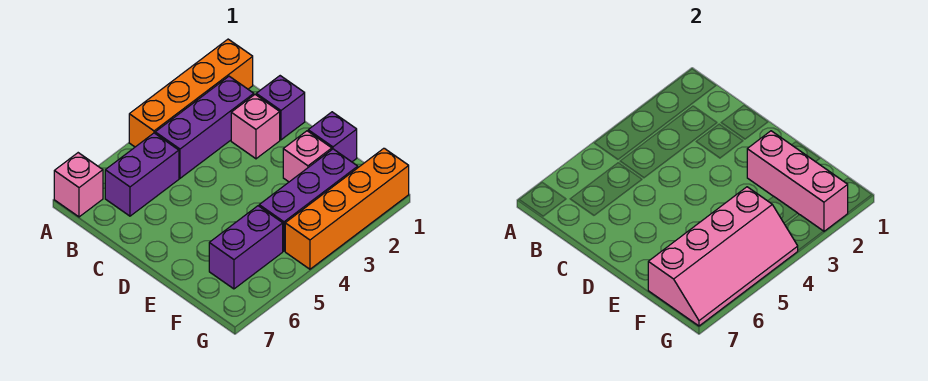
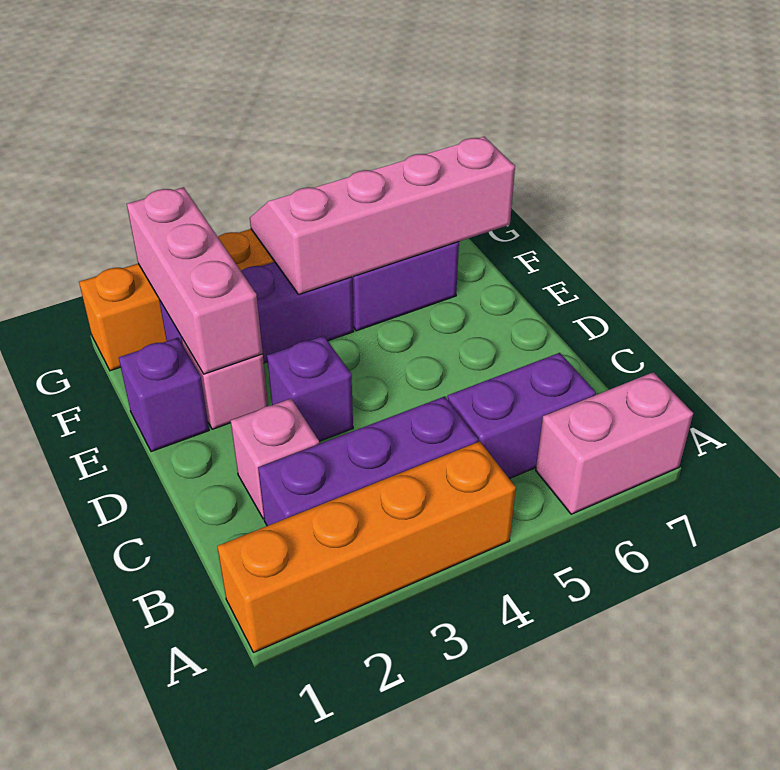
pink 1x1 brick [54,153,103,217] -> pink 1x2 brick [536,372,693,514]
purple 1x1 brick [256,76,305,140] -> purple 1x1 brick moved to [267,336,353,441]

